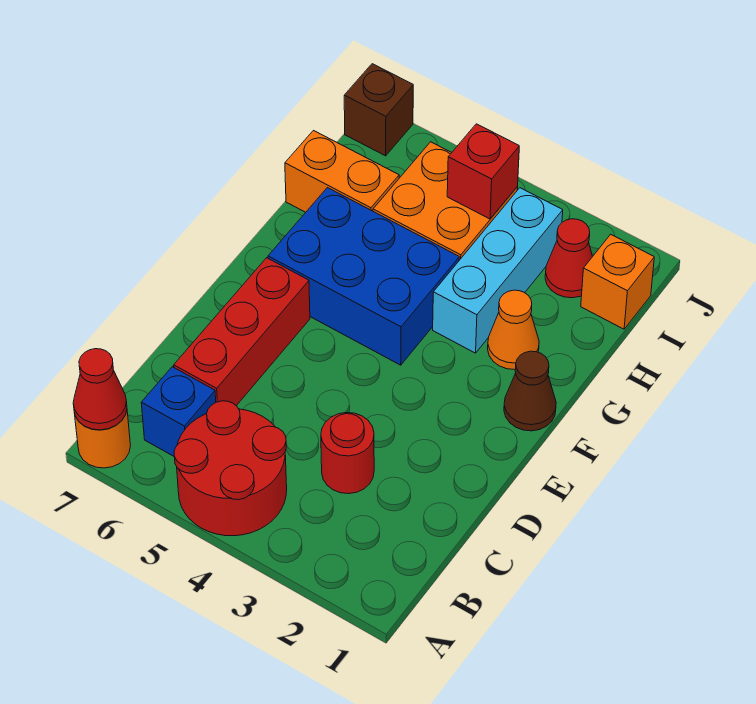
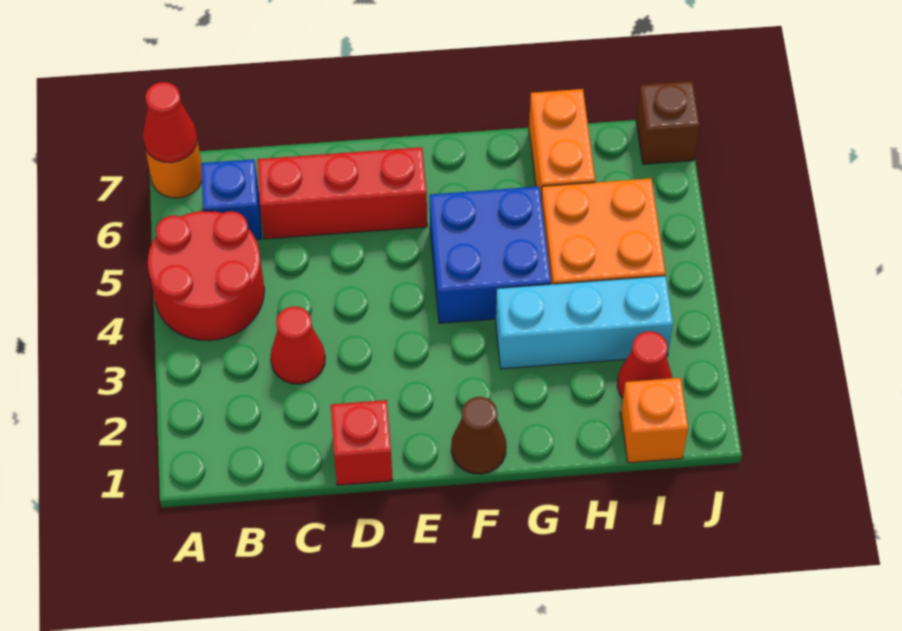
red 1x1 round brick [321,413,374,494] -> red 1x1 cone [271,306,325,384]
blue 2x3 brick [268,188,459,365] -> blue 2x2 brick [430,187,551,323]
orange 1x1 cone [488,290,539,370] -> none
red 1x1 brick [447,124,519,219] -> red 1x1 brick moved to [331,400,392,485]

